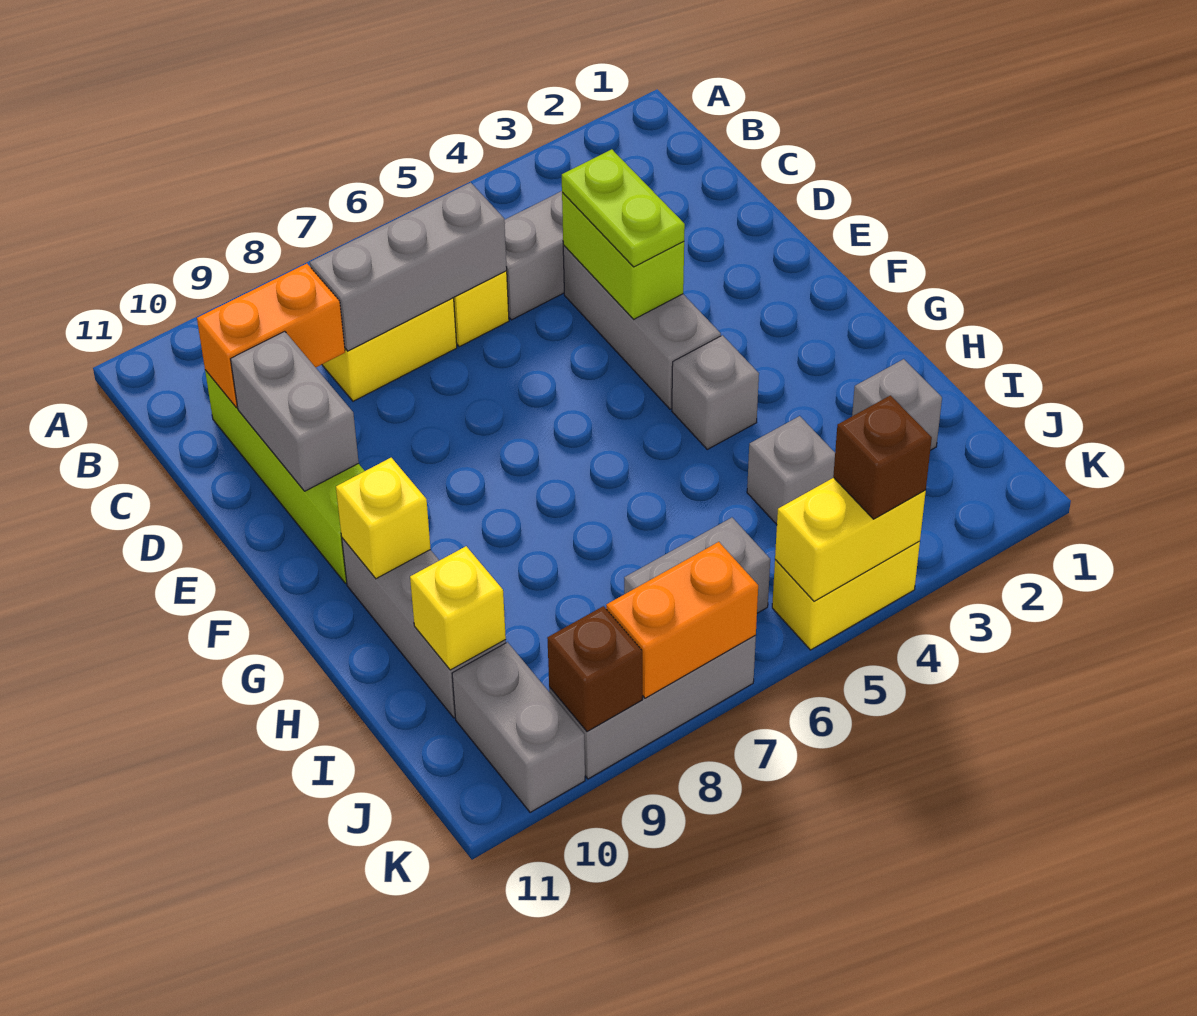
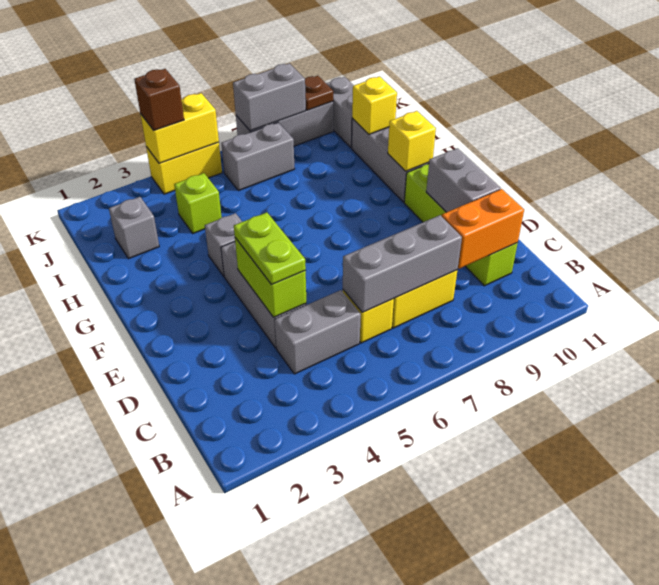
grey 1x1 brick [747,416,835,525] -> lime 1x1 brick [174,173,222,233]
orange 1x2 brick [606,542,758,698] -> grey 1x2 brick [233,63,306,131]
brown 1x1 brick [547,606,642,732] -> brown 1x1 plate [305,76,333,110]

